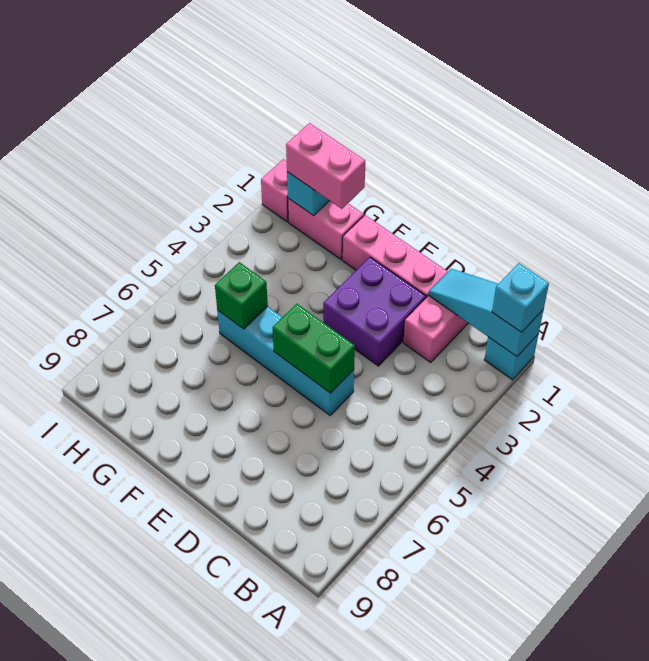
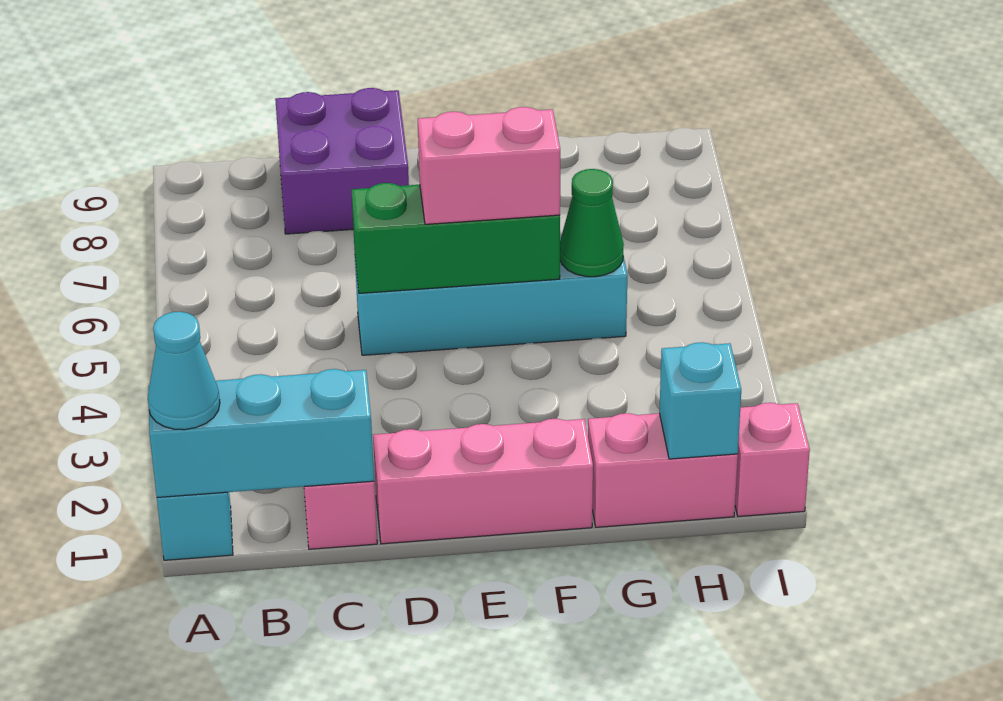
cyan 1x3 slope [429,269,544,357] -> cyan 1x3 brick [148,369,374,497]
cyan 1x1 brick [492,263,549,332] -> cyan 1x1 cone [148,312,220,430]
purple 2x2 brick [323,257,426,366] -> purple 2x2 brick moved to [275,88,409,234]
green 1x2 brick [272,304,355,393] -> green 1x3 brick [351,183,560,293]
pink 1x2 brick [286,123,365,209] -> pink 1x2 brick moved to [418,107,560,224]
green 1x1 brick [215,262,268,329] -> green 1x1 cone [560,169,624,277]

